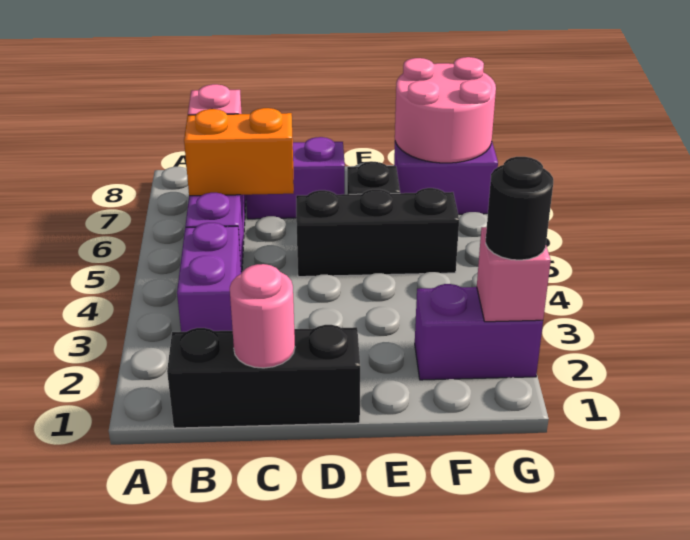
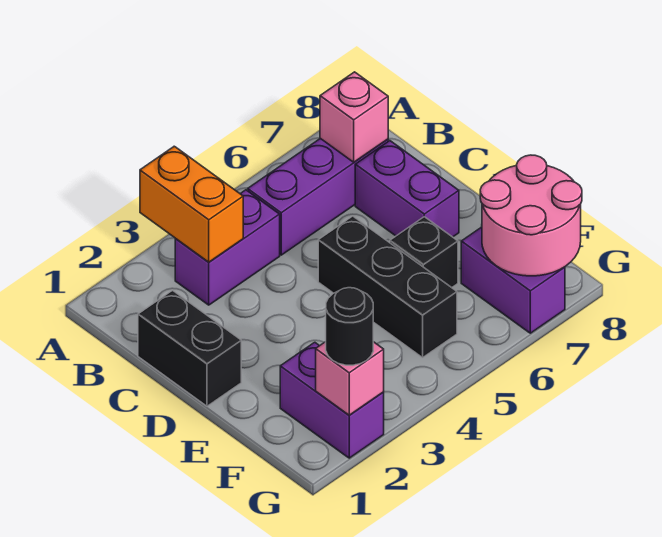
black 1x3 brick [167,325,360,428] -> black 1x2 brick [138,290,241,406]
orange 1x2 brick [184,108,294,196] -> orange 1x2 brick moved to [140,146,243,262]
pink 1x1 round brick [230,264,295,368] -> none

